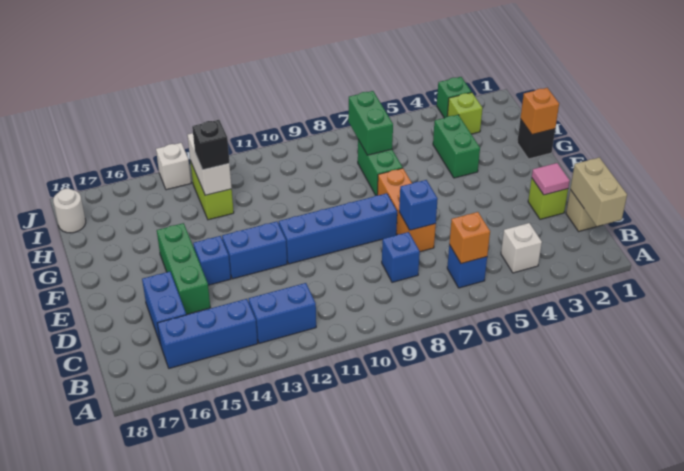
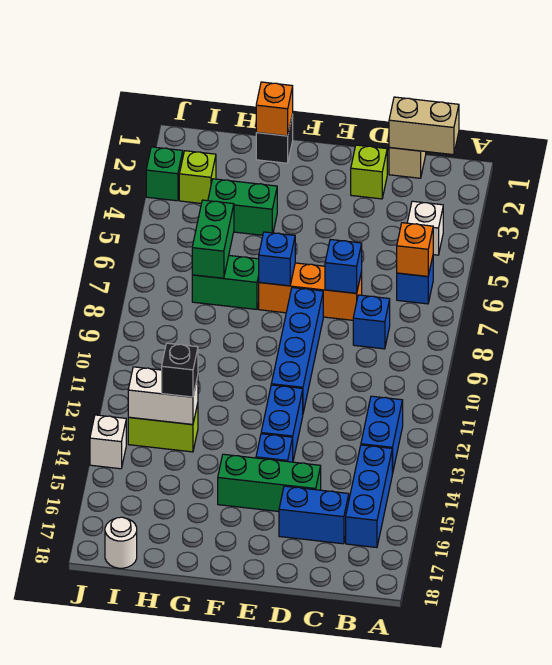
pink 1x1 tile [532,163,570,195] -> none
none -> blue 1x1 brick [259,232,295,286]
green 1x2 brick [348,91,393,155] -> green 1x2 brick turned to [192,200,234,278]

